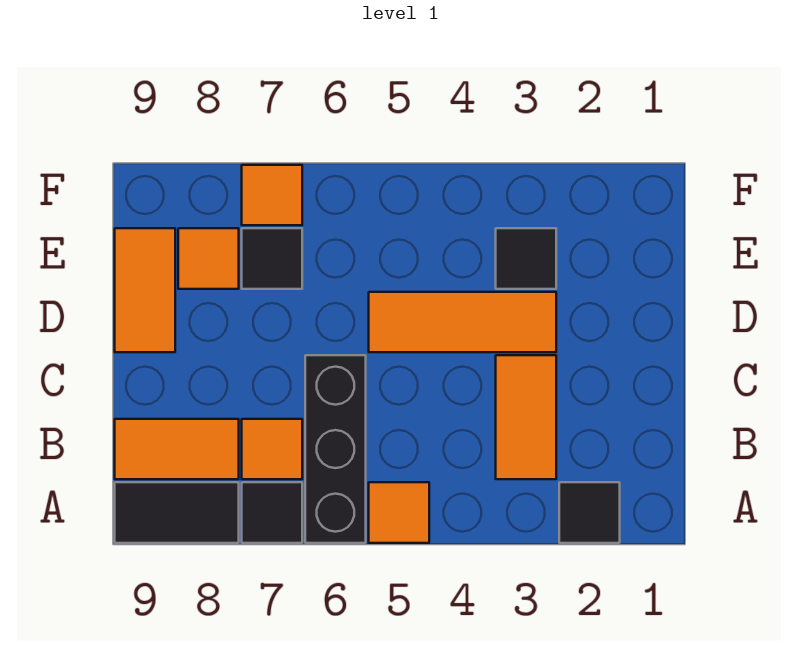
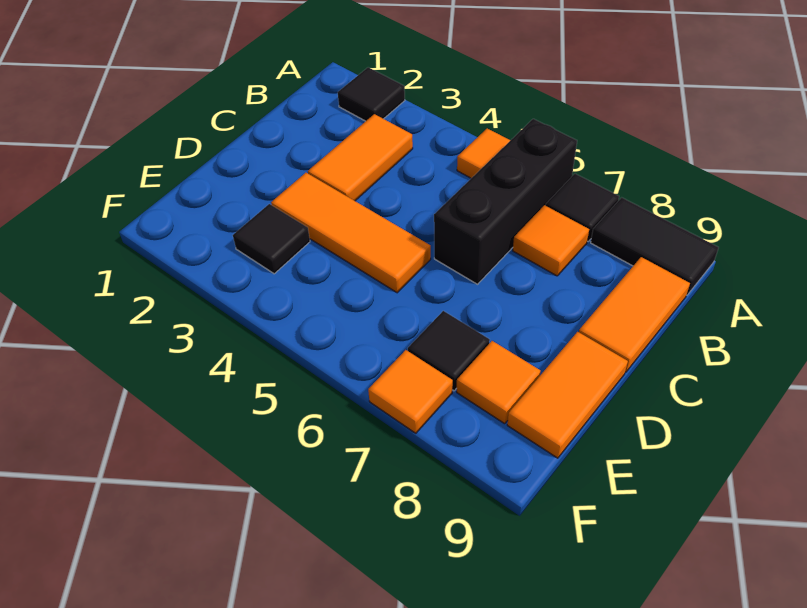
orange 1x2 tile [115,419,239,479] -> orange 1x2 tile turned to [579,257,690,372]

